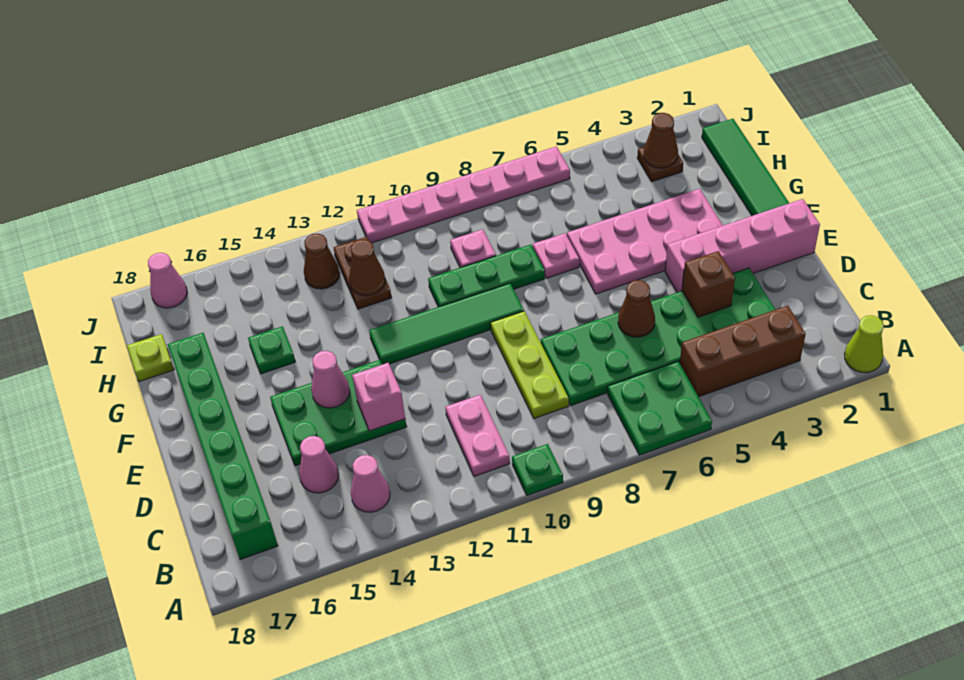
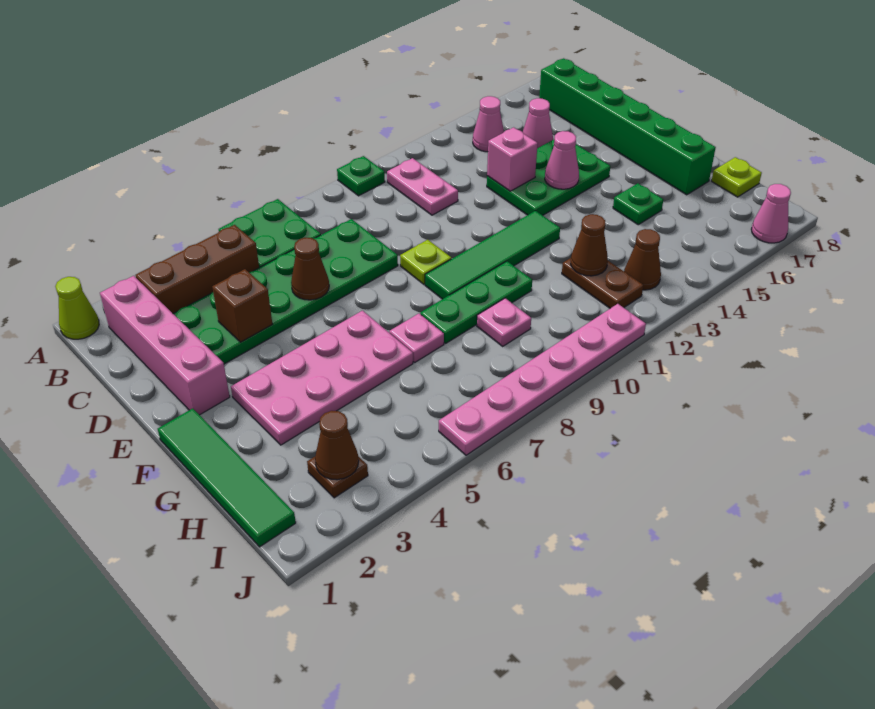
lime 1x3 plate [491,311,569,418] -> lime 1x1 plate [400,240,451,284]
pink 1x4 brick [665,199,820,292] -> pink 1x4 brick turned to [100,276,230,415]

